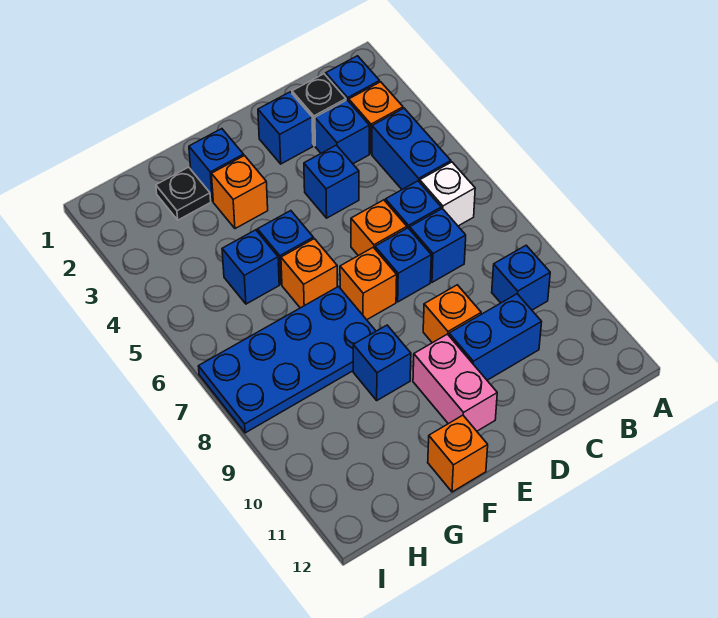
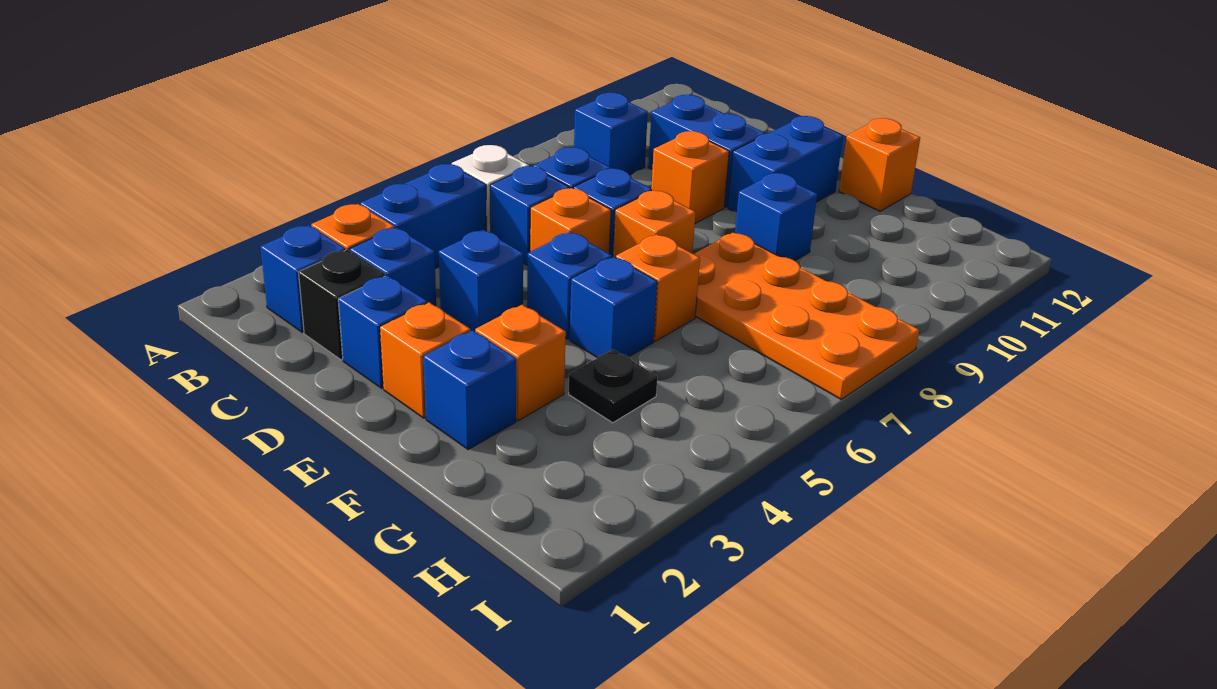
none -> orange 1x1 brick [380,302,471,418]
pink 1x2 brick [413,334,497,431] -> blue 1x2 brick [728,116,843,212]
blue 2x4 plate [198,287,376,433] -> orange 2x4 plate [694,233,919,399]
black 1x1 plate [156,167,211,220] -> black 1x1 plate moved to [569,350,657,423]
blue 1x1 brick [222,230,279,304] -> blue 1x1 brick moved to [527,232,612,339]

